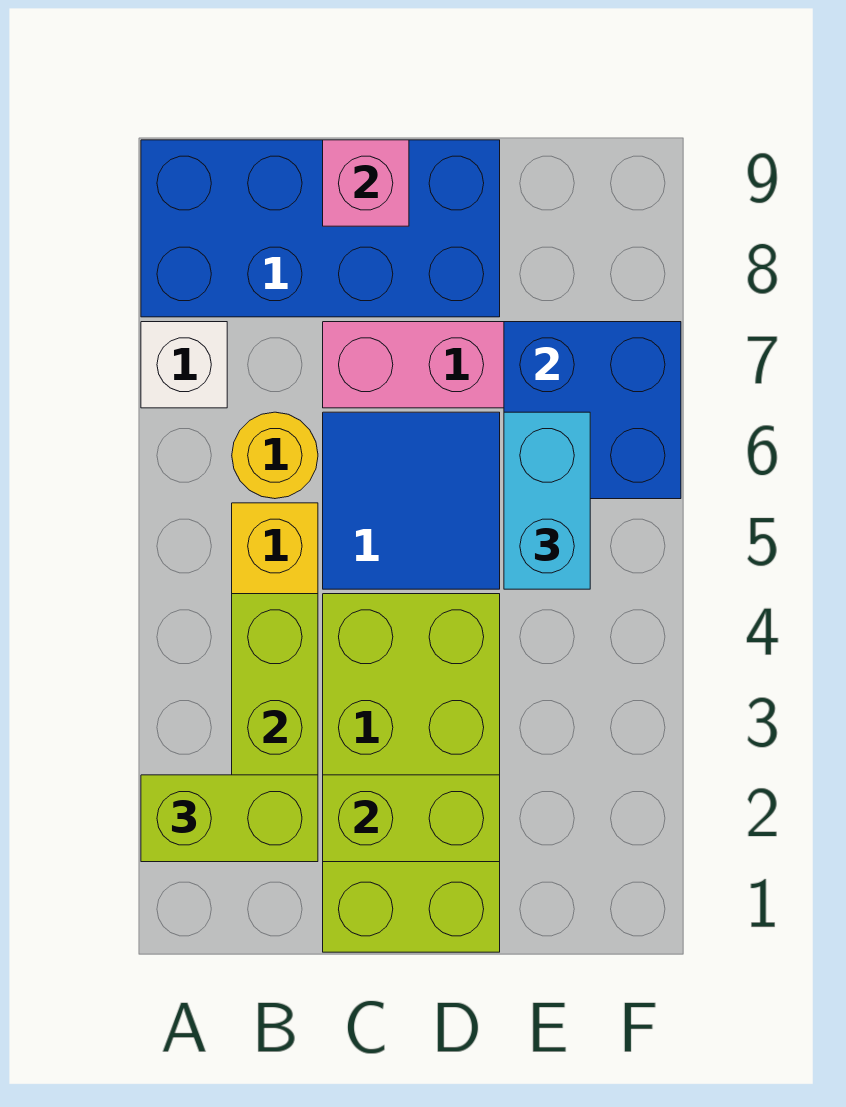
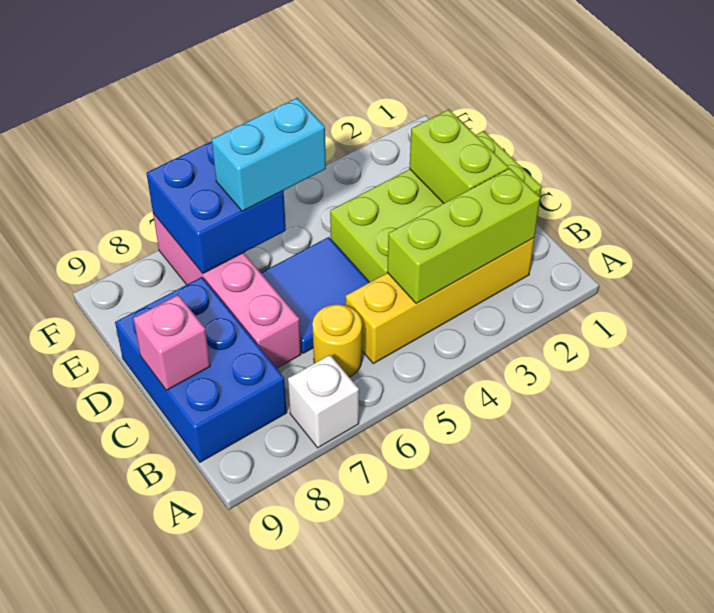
lime 1x2 brick [141,775,318,862] -> none
blue 2x4 brick [141,140,500,317] -> blue 2x3 brick [115,277,287,462]

